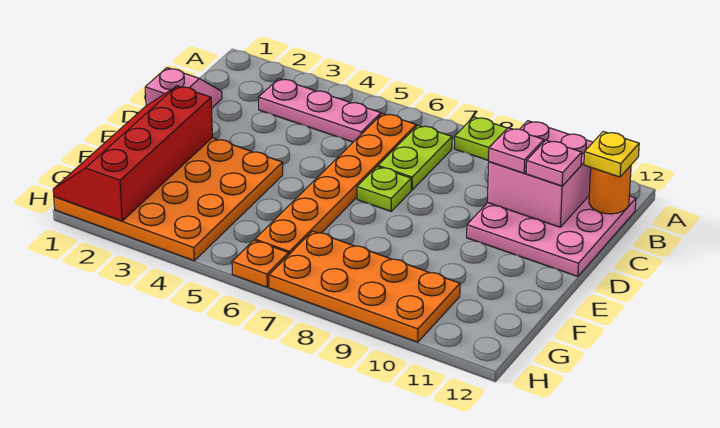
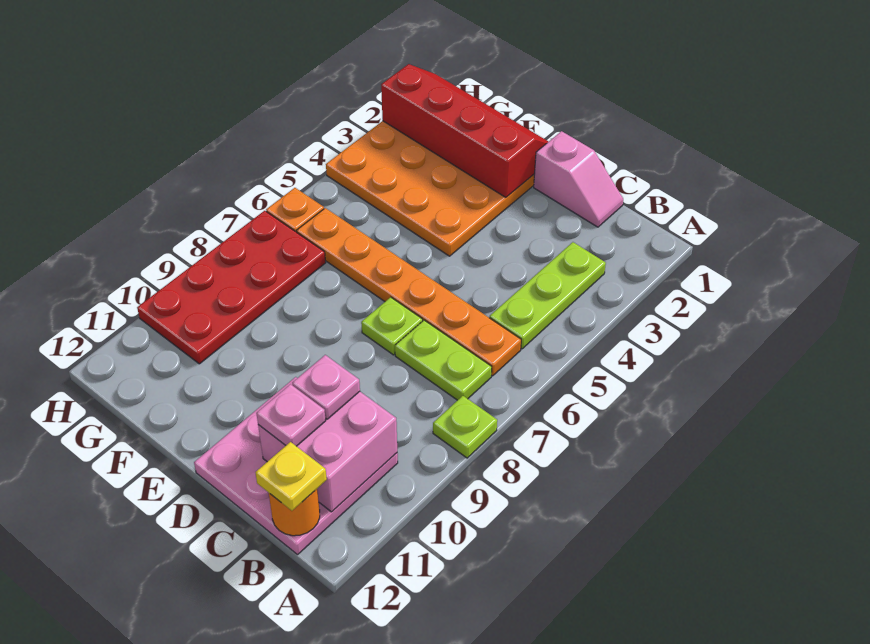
pink 1x3 plate [259,79,381,142] -> lime 1x3 plate [490,242,606,349]
orange 2x4 plate [269,231,460,342] -> red 2x4 plate [137,211,326,364]

